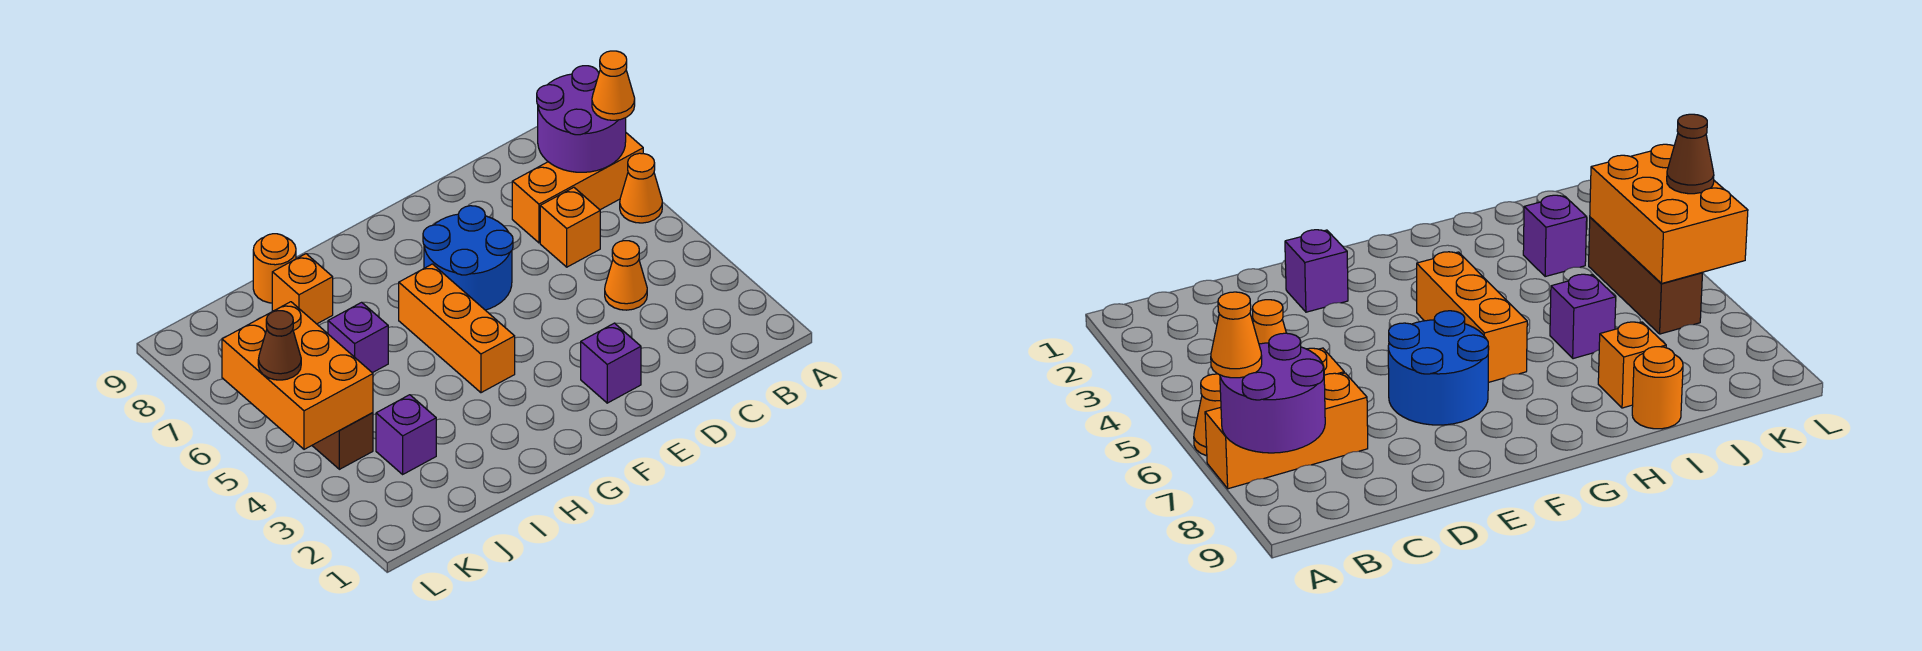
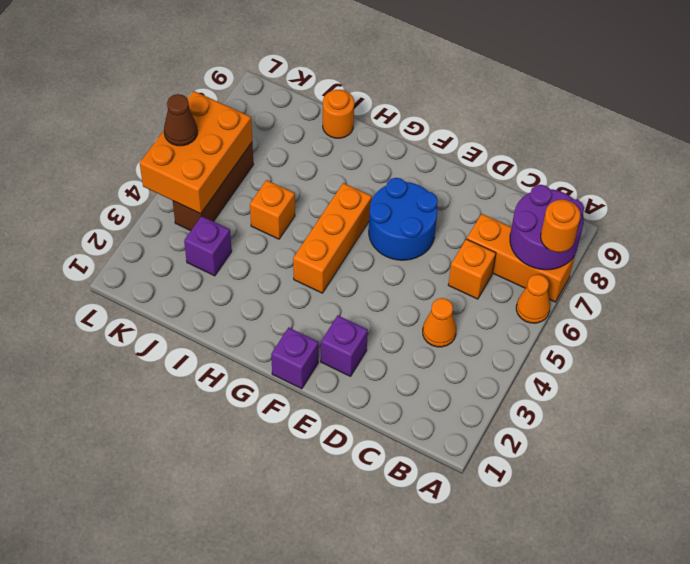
orange 1x1 cone [592,51,635,120] -> orange 1x1 round brick [541,200,581,252]
purple 1x1 brick [328,302,388,373] -> purple 1x1 brick moved to [271,327,319,389]
orange 1x1 brick [272,254,333,324] -> orange 1x1 brick moved to [250,180,295,239]

